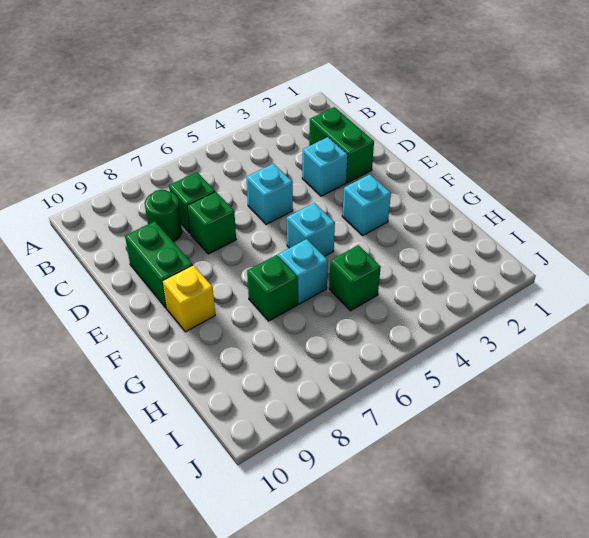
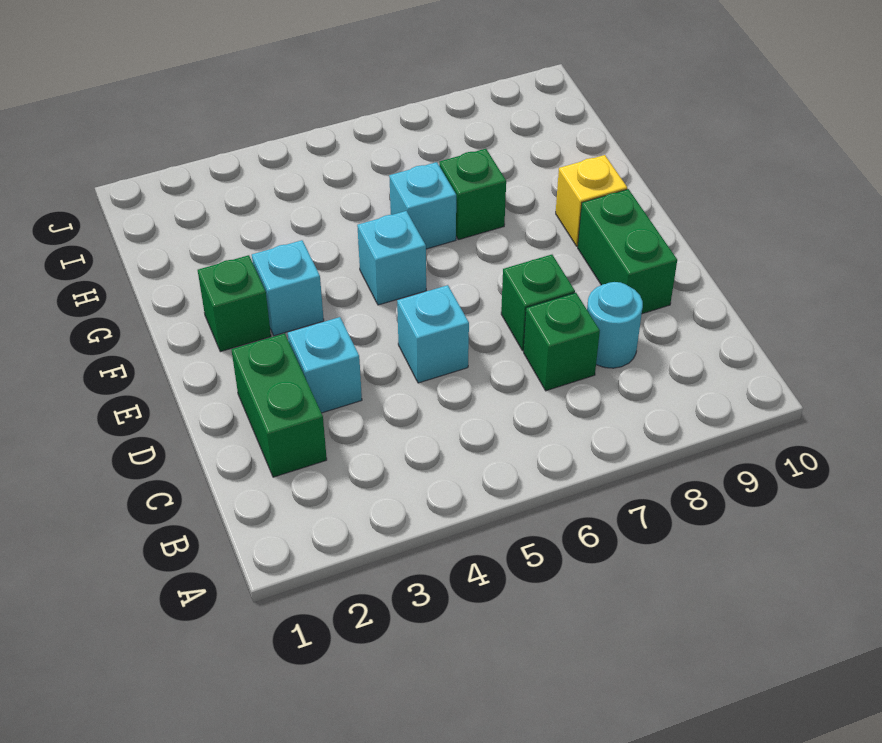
green 1x1 round brick [145,190,182,242] -> cyan 1x1 round brick [587,282,643,368]
green 1x1 brick [329,245,381,311] -> green 1x1 brick moved to [198,255,271,352]

